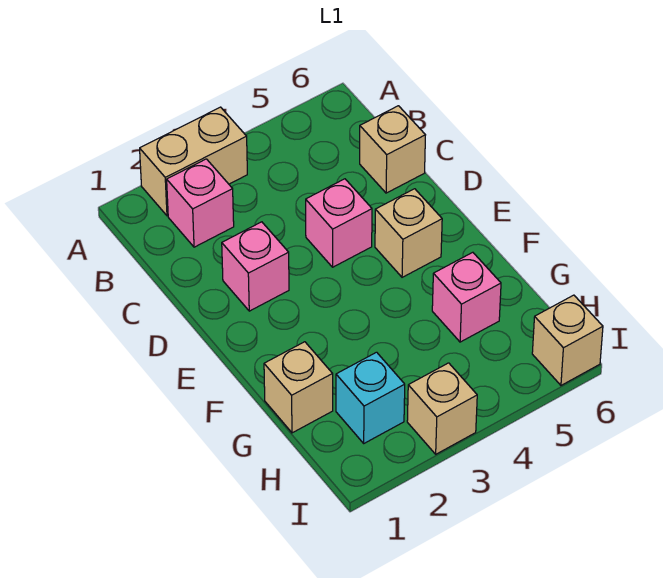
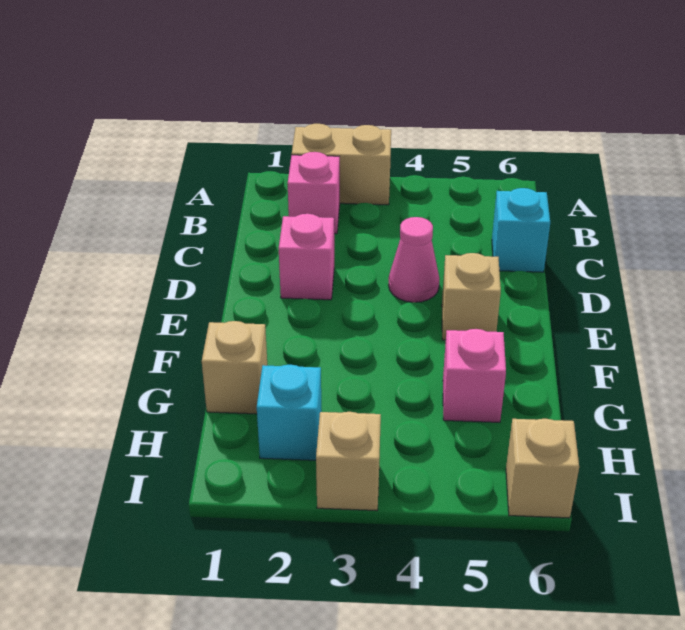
tan 1x1 brick [360,106,425,193] -> cyan 1x1 brick [492,188,550,272]
pink 1x1 brick [306,179,372,267] -> pink 1x1 cone [389,217,440,302]

